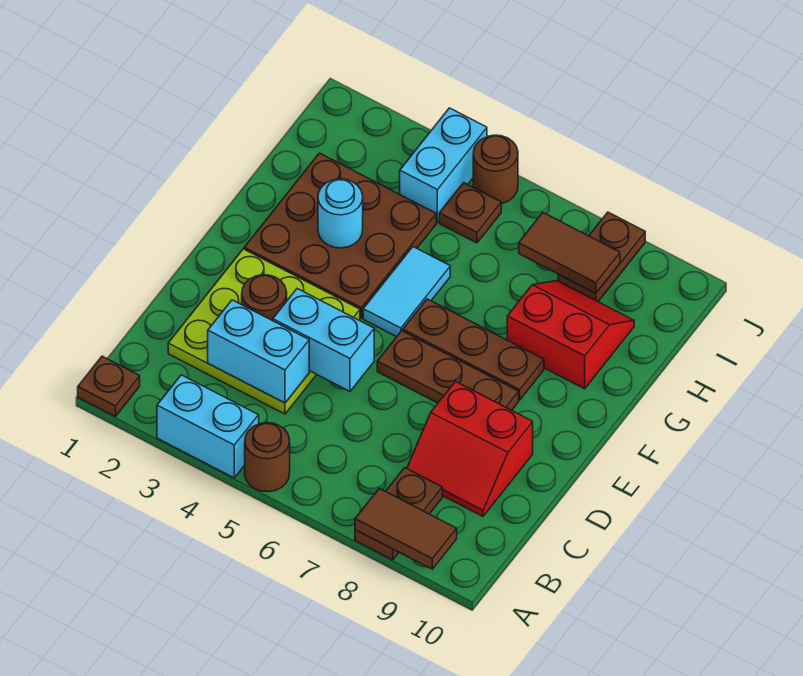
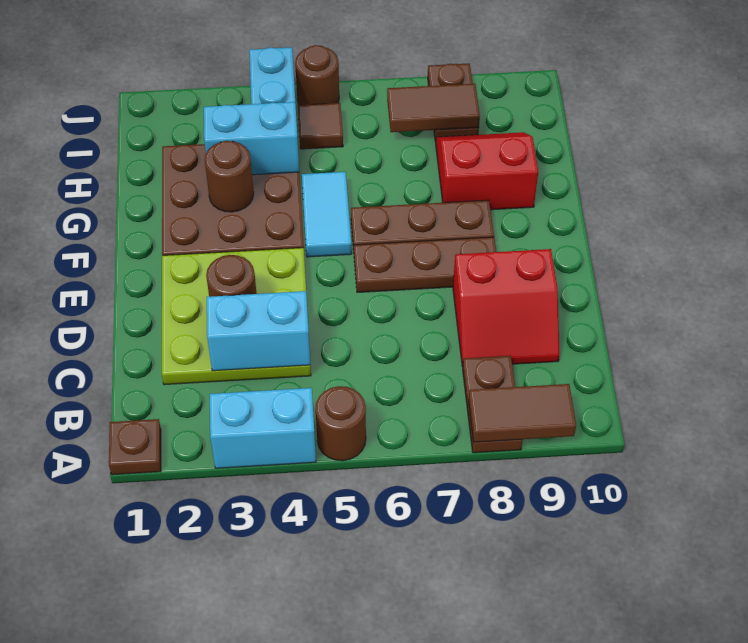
cyan 1x2 brick [273,289,374,391] -> cyan 1x2 brick moved to [204,102,299,175]
cyan 1x1 round brick [318,179,363,248] -> brown 1x1 round brick [205,141,254,212]
brown 1x1 plate [439,183,501,243] -> brown 1x1 tile [298,103,343,149]

